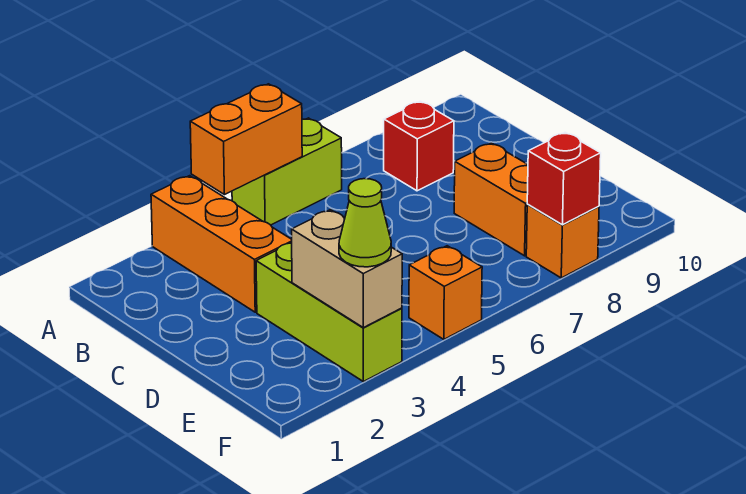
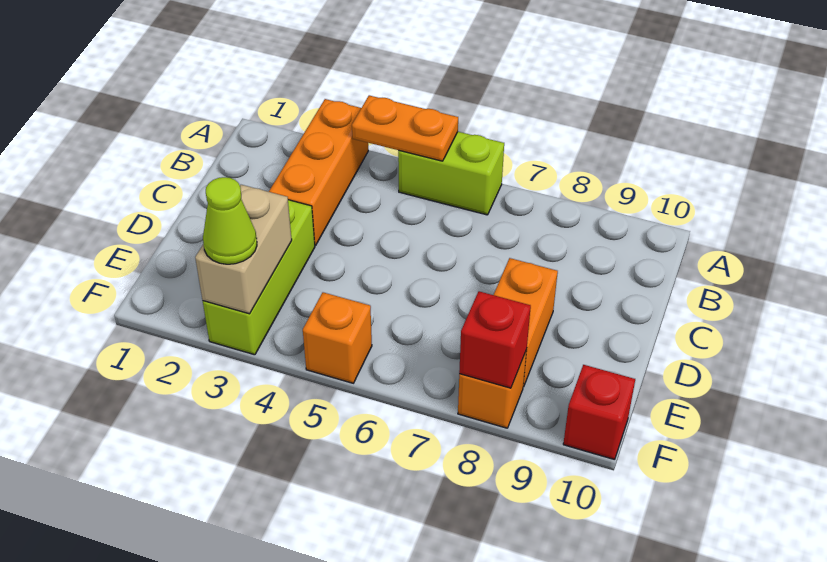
orange 1x2 brick [190,84,302,195] -> orange 1x2 plate [352,95,458,161]
red 1x1 brick [384,101,454,191] -> red 1x1 brick moved to [563,365,635,460]

